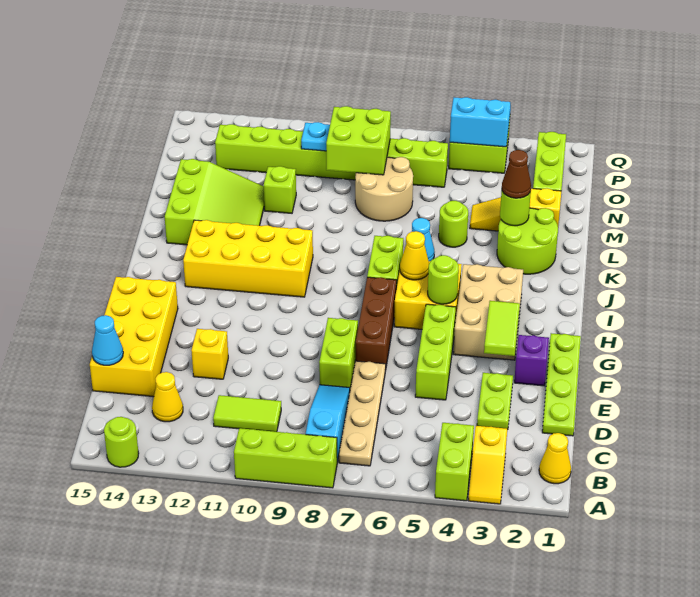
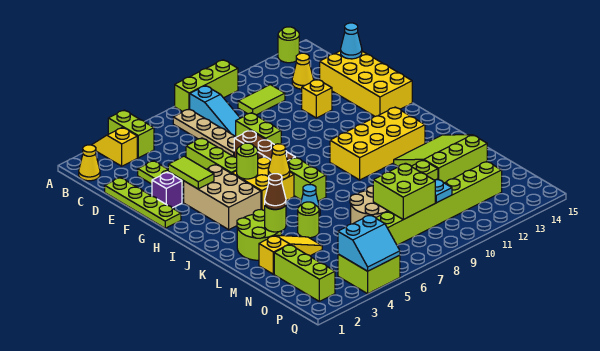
lime 3x3 slope [165,159,264,245] -> lime 3x3 slope turned to [394,135,487,183]

